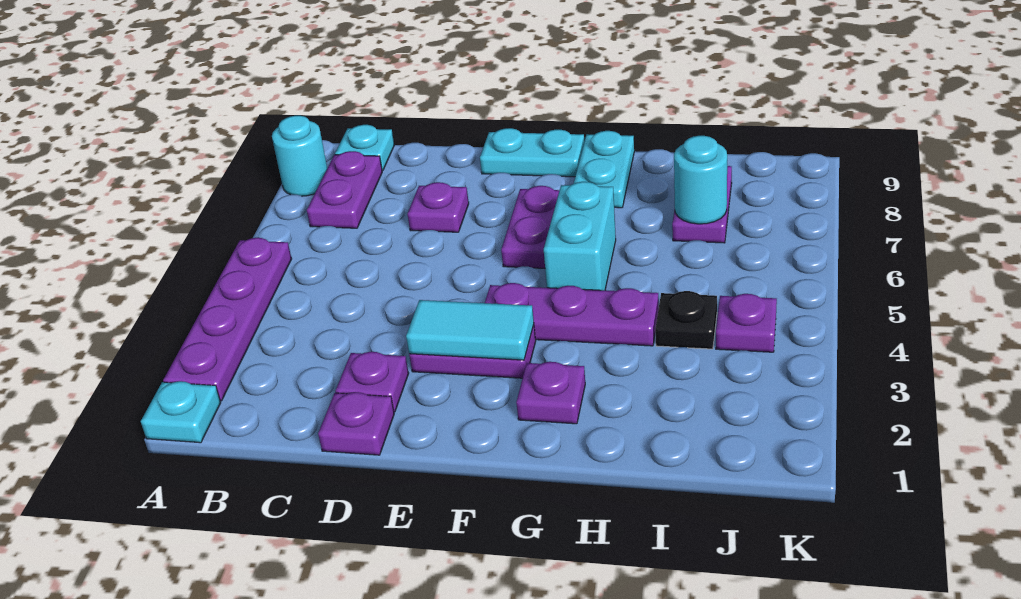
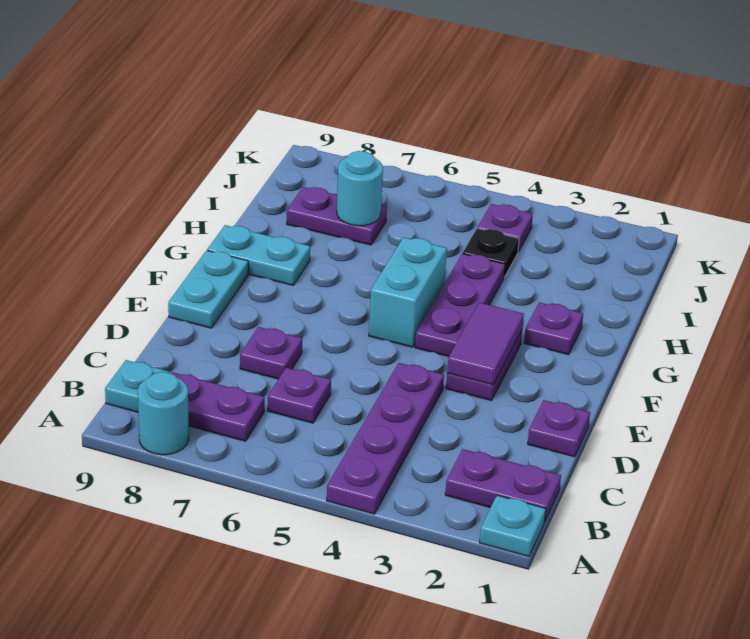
purple 1x4 plate [163,238,292,401] -> purple 1x4 plate turned to [327,363,444,514]
purple 1x1 plate [335,352,409,412] -> purple 1x1 plate moved to [268,368,331,423]
cyan 1x2 tile [406,300,534,360] -> purple 1x2 tile [447,303,524,385]
purple 1x2 plate [501,186,559,268] -> purple 1x2 plate moved to [445,449,561,522]
cyan 1x2 brick [544,182,616,290] -> cyan 1x2 brick turned to [369,237,447,347]

